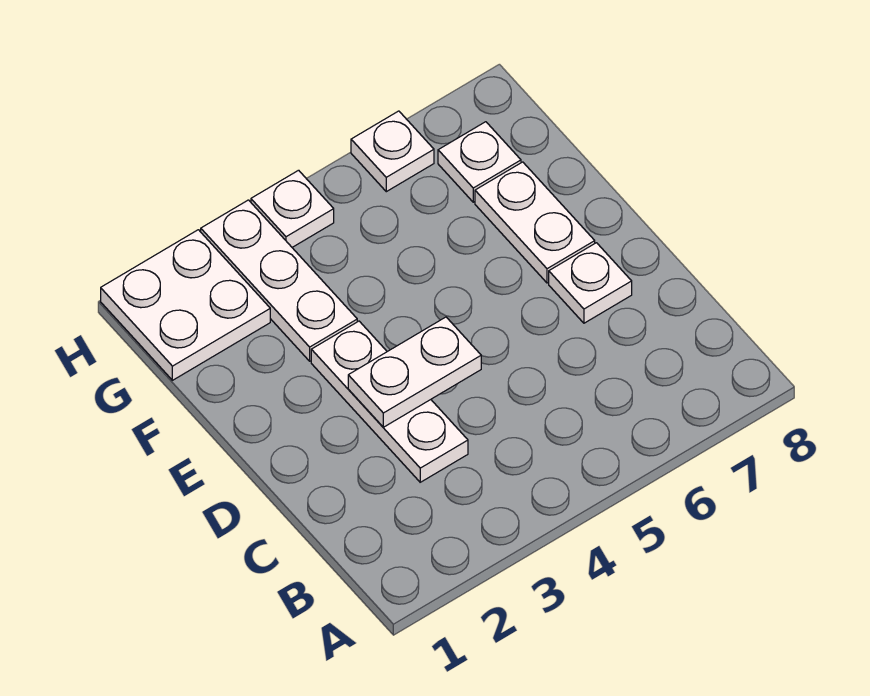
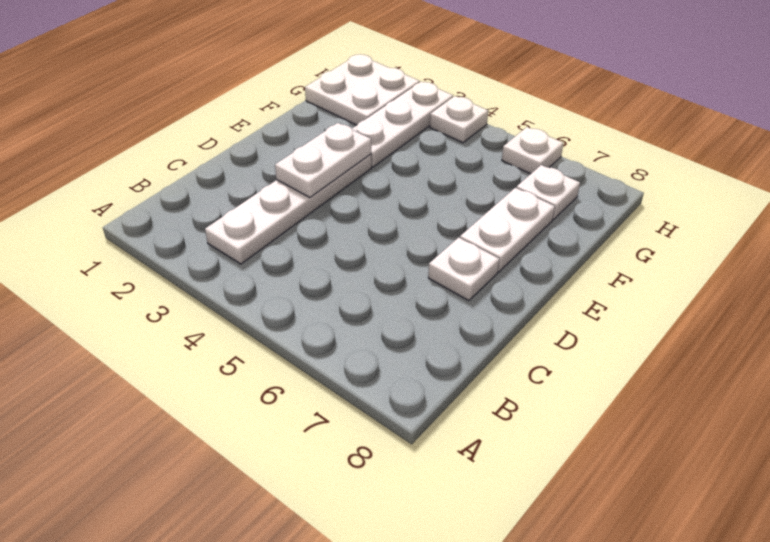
white 1x3 plate [311,321,468,482] -> white 1x4 plate [205,154,372,264]
white 1x2 plate [348,317,481,427] -> white 1x2 plate turned to [275,123,371,198]

